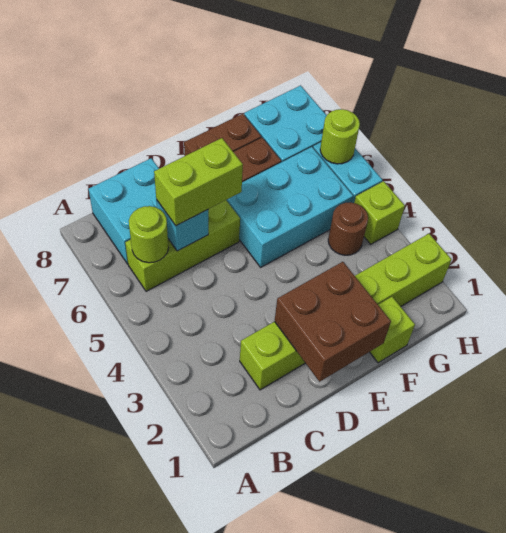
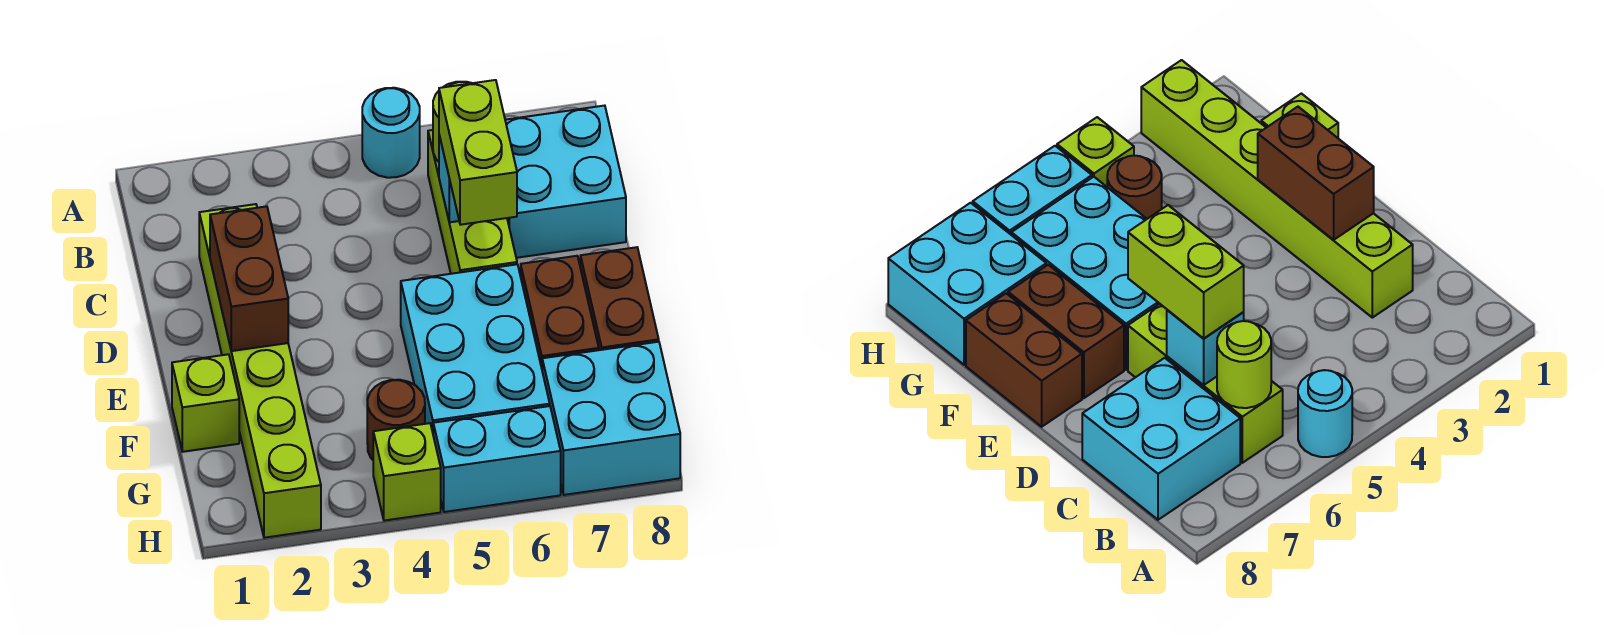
none -> cyan 1x1 round brick [362,88,420,178]
brown 2x2 brick [275,262,391,382] -> brown 1x2 brick [210,206,288,351]
lime 1x1 round brick [320,109,360,164] -> none

